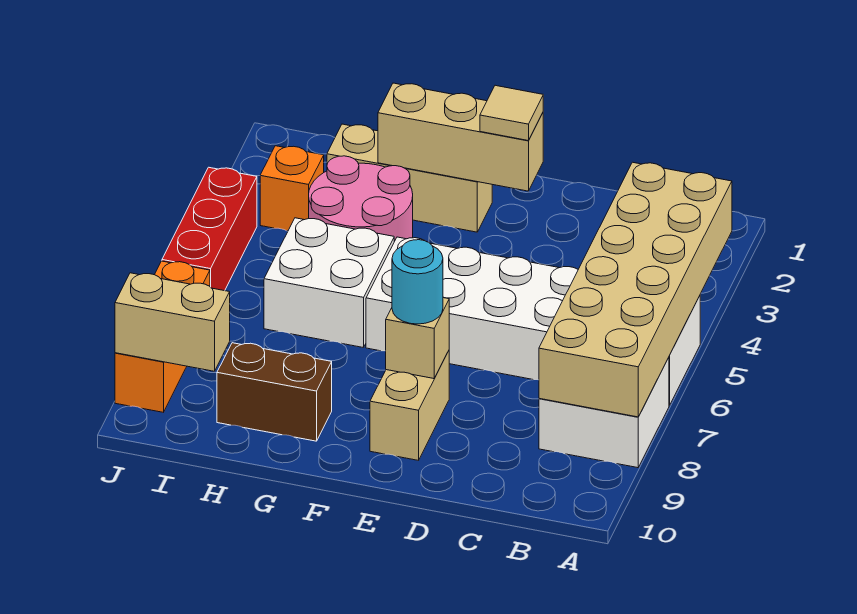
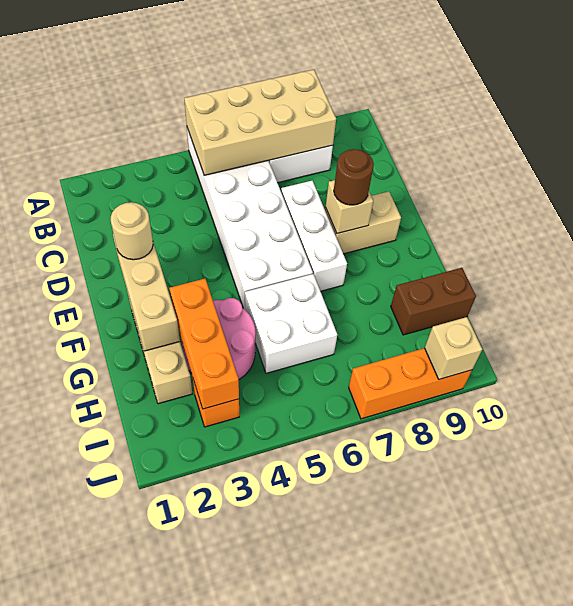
tan 2x6 brick [539,162,732,417] -> tan 2x4 brick [184,70,336,175]
none -> white 1x3 brick [281,181,347,291]
tan 1x1 tile [480,85,543,141] -> tan 1x1 round brick [111,202,153,260]
cyan 1x1 round brick [392,240,443,324] -> brown 1x1 round brick [334,149,374,205]
none -> orange 1x3 brick [169,279,239,409]
brown 1x2 brick [217,343,332,441] -> brown 1x2 brick turned to [391,268,476,335]
tan 1x2 brick [115,273,230,371] -> tan 1x1 brick [425,317,482,379]
red 1x3 brick [162,167,257,291] -> none

